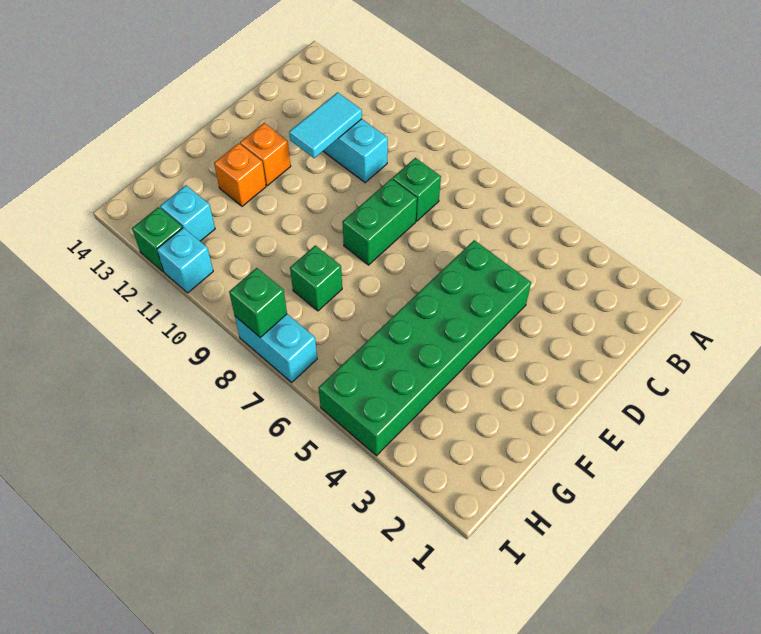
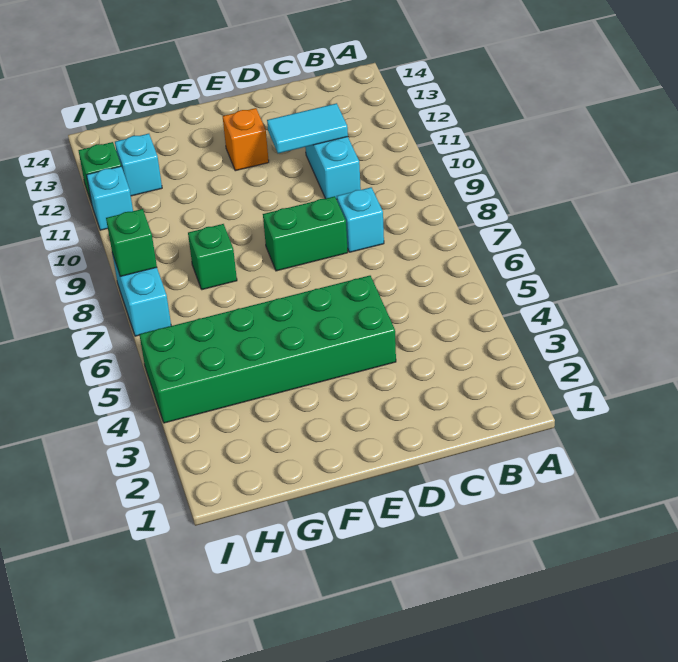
green 1x1 brick [392,158,441,221] -> cyan 1x1 brick [337,187,384,252]
orange 1x1 brick [214,143,266,206] -> none

